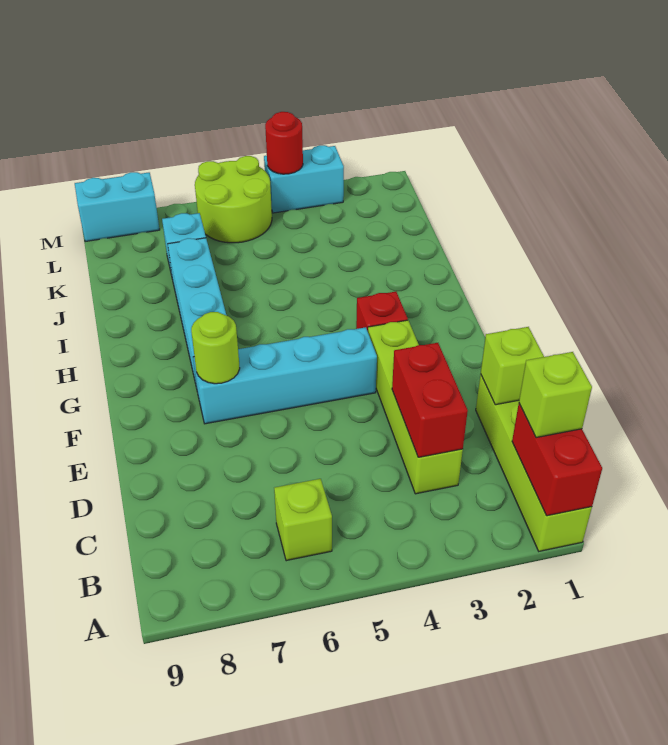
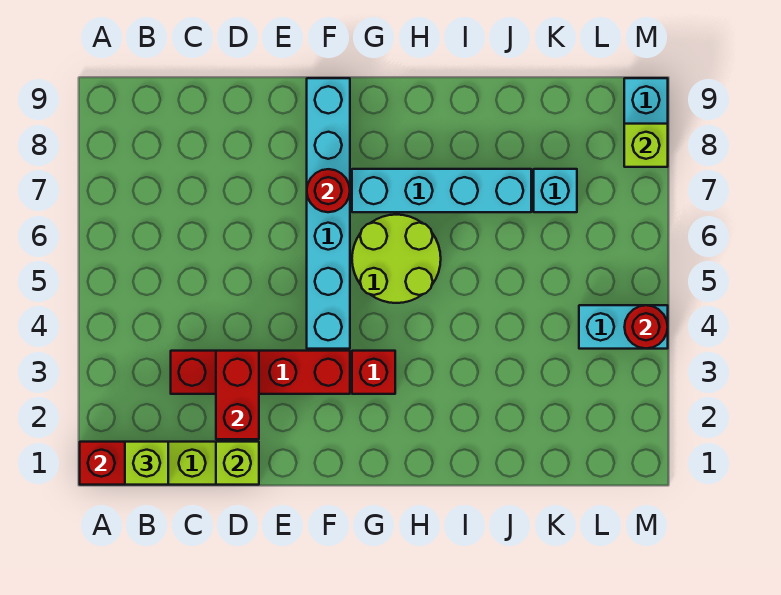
lime 1x1 brick [274,479,332,561] -> lime 1x1 brick moved to [624,124,668,167]
lime 1x4 brick [368,320,463,494] -> red 1x4 brick [171,351,350,394]
red 1x2 brick [392,343,468,457] -> red 1x2 brick turned to [216,351,259,439]
cyan 1x4 brick [193,327,377,424] -> cyan 1x6 brick [307,78,350,349]
lime 1x1 round brick [191,312,240,384] -> red 1x1 round brick [307,169,350,212]
lime 2x2 round brick [195,156,272,243] -> lime 2x2 round brick moved to [352,215,441,303]
cyan 1x2 brick [264,145,344,213] -> cyan 1x2 brick turned to [579,305,668,349]

